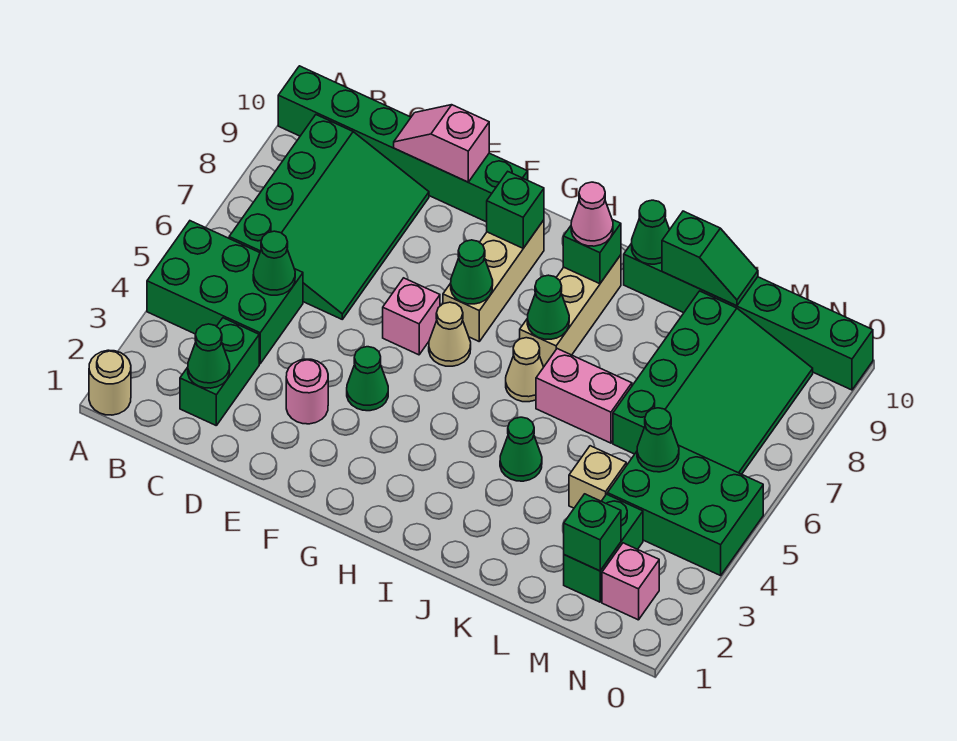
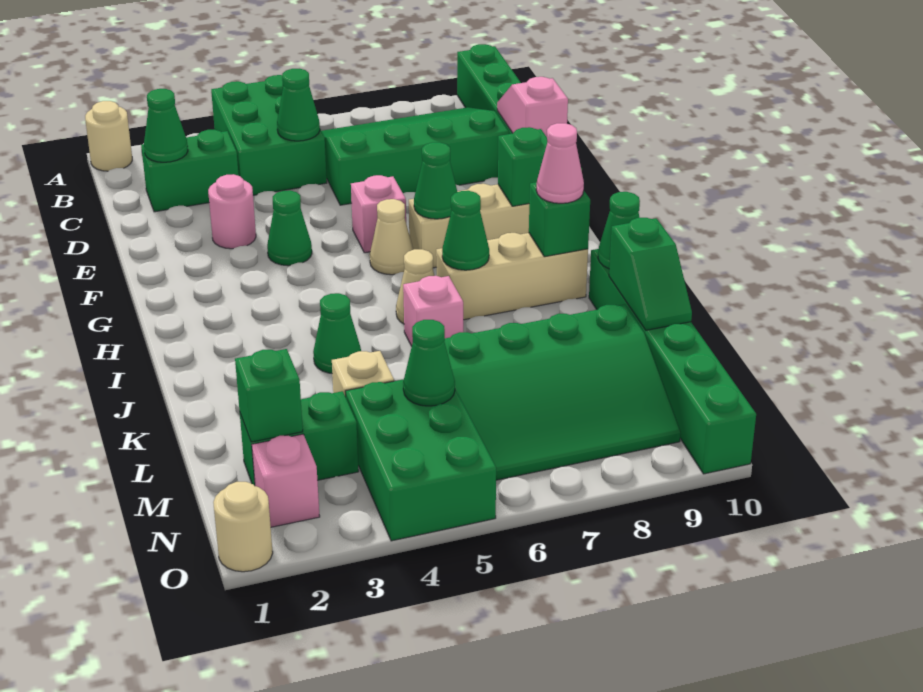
green 3x4 slope [229,115,429,319] -> green 3x4 slope turned to [321,107,509,205]
pink 1x2 brick [536,349,632,443] -> pink 1x1 brick [403,276,463,346]
none -> tan 1x1 round brick [213,482,273,572]

